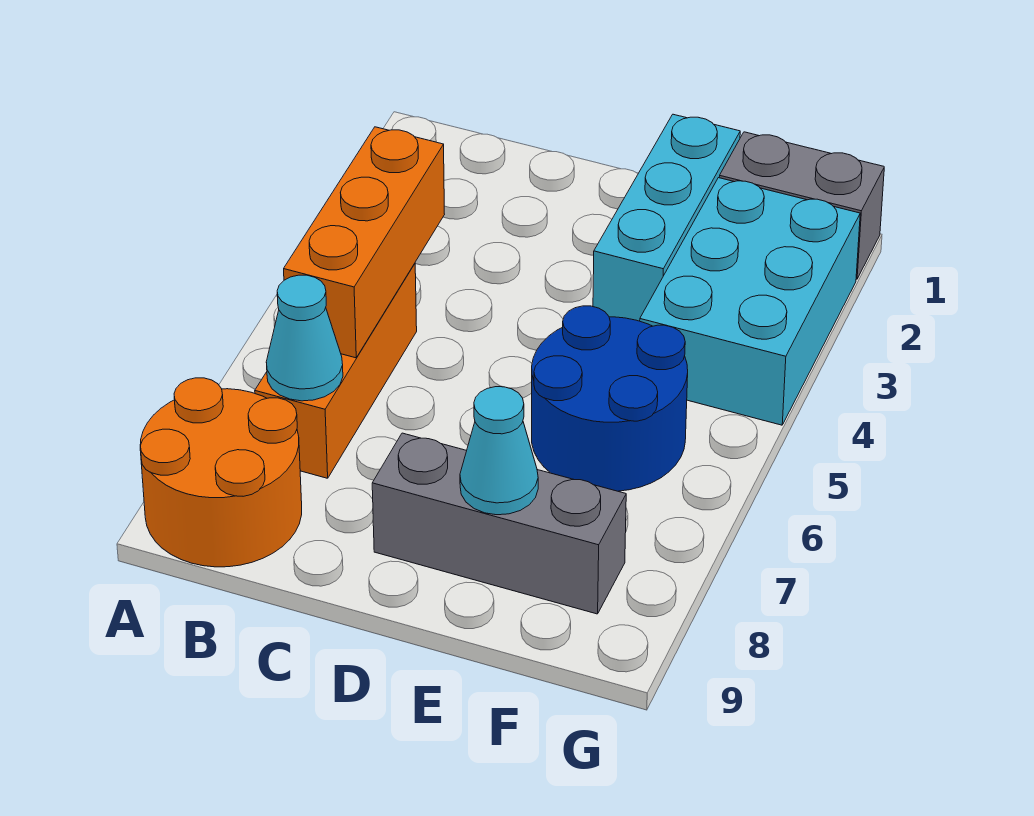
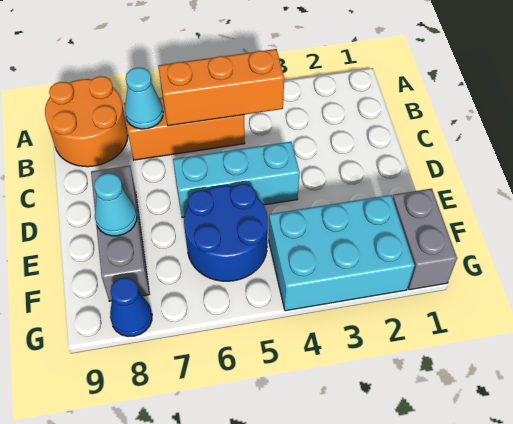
cyan 1x3 brick [593,114,740,321] -> cyan 1x3 brick moved to [173,142,300,218]
none -> blue 1x1 cone [110,278,152,337]

